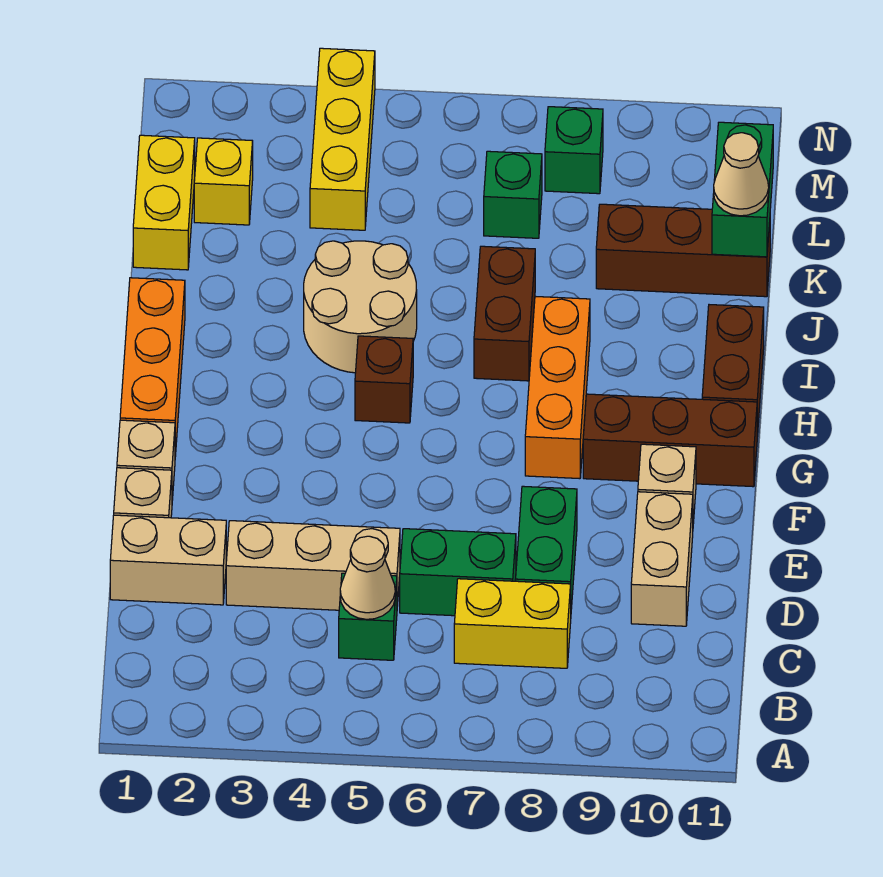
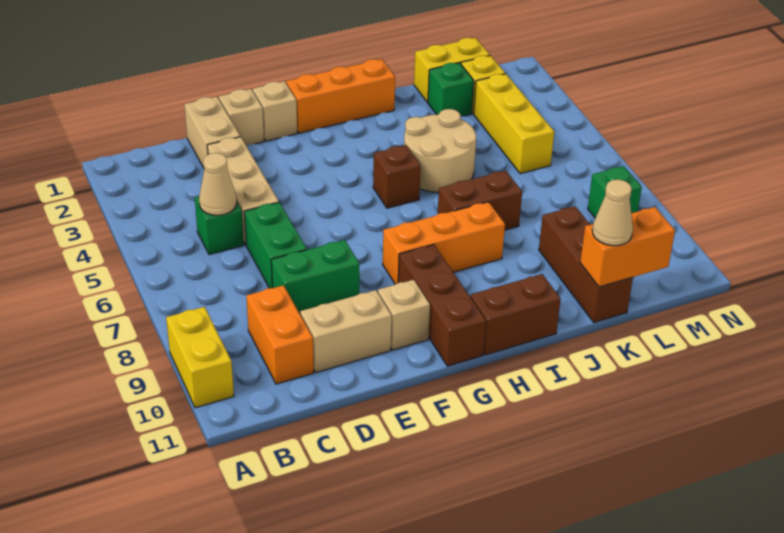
yellow 1x2 brick [454,579,571,668] -> yellow 1x2 brick moved to [166,307,234,408]
none -> orange 1x2 brick [246,285,314,384]
green 1x2 brick [712,122,773,257] -> orange 1x2 brick [580,207,675,287]
yellow 1x3 brick [310,48,375,230] -> yellow 1x3 brick turned to [474,74,554,174]
green 1x1 brick [484,151,542,238] -> green 1x1 brick moved to [428,63,474,117]

